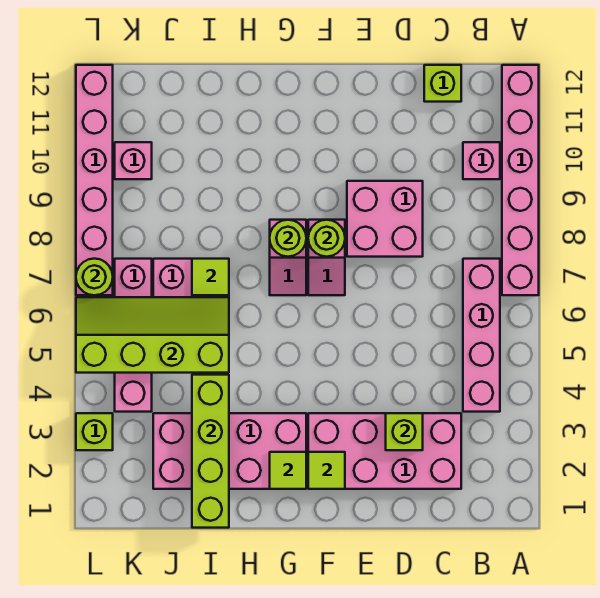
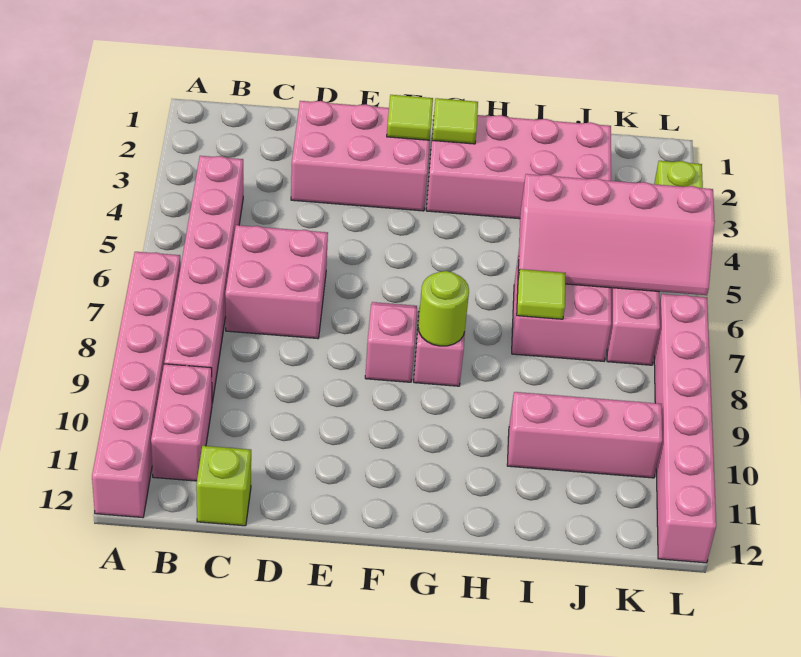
pink 1x4 brick [463,259,500,412] -> pink 1x6 brick [164,156,243,403]
pink 1x1 brick [463,142,500,179] -> pink 1x2 brick [151,364,212,481]
pink 2x4 brick [308,413,461,489] -> pink 2x3 brick [291,101,430,211]
lime 1x1 brick [386,413,423,450] -> none
pink 2x2 brick [347,181,423,257] -> pink 2x2 brick moved to [225,225,328,339]
lime 1x1 round brick [308,220,345,257] -> none
lime 1x4 brick [192,375,229,528] -> none
lime 2x4 slope [76,297,229,373] -> pink 2x4 slope [518,174,715,295]
pink 1x1 brick [115,142,152,179] -> pink 1x3 brick [507,392,662,478]
lime 1x1 round brick [76,259,113,295] -> none

